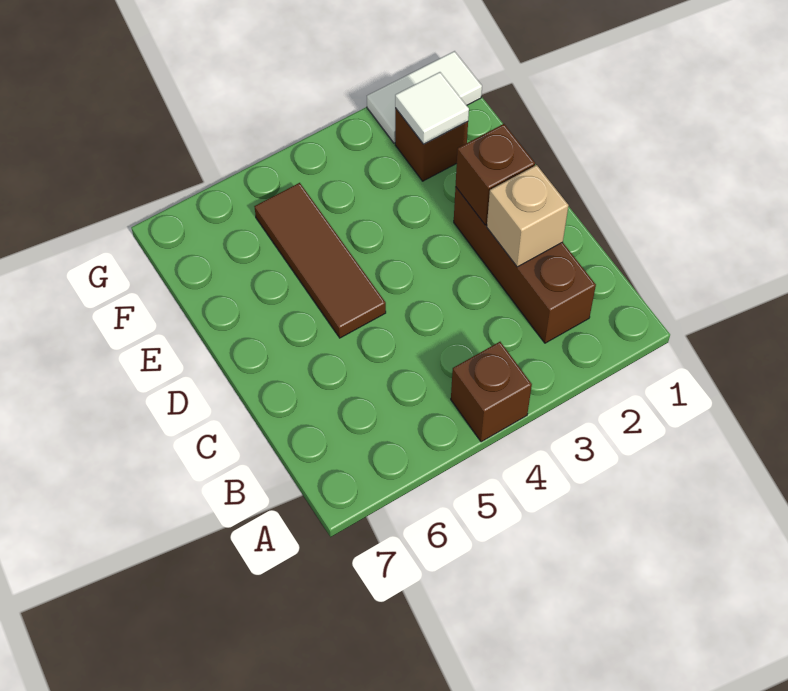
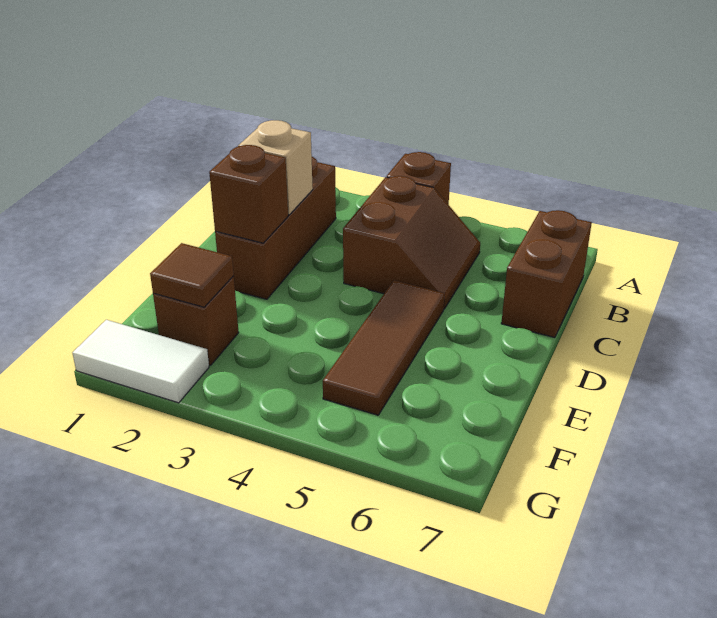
none -> brown 2x2 slope [343,176,480,309]
none -> brown 1x2 brick [501,210,592,338]
white 1x1 tile [395,72,469,144] -> brown 1x1 tile [150,243,234,307]

